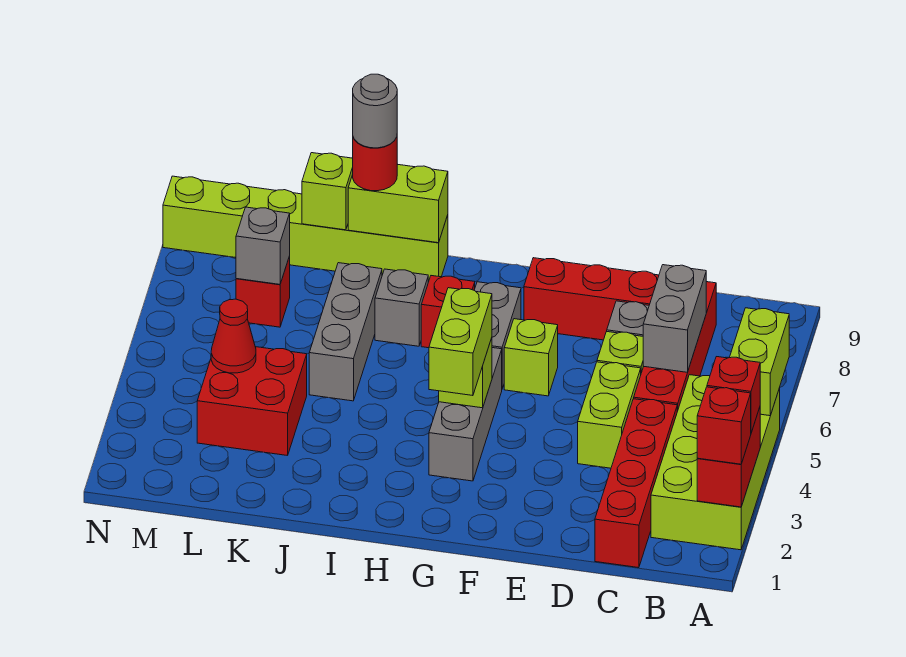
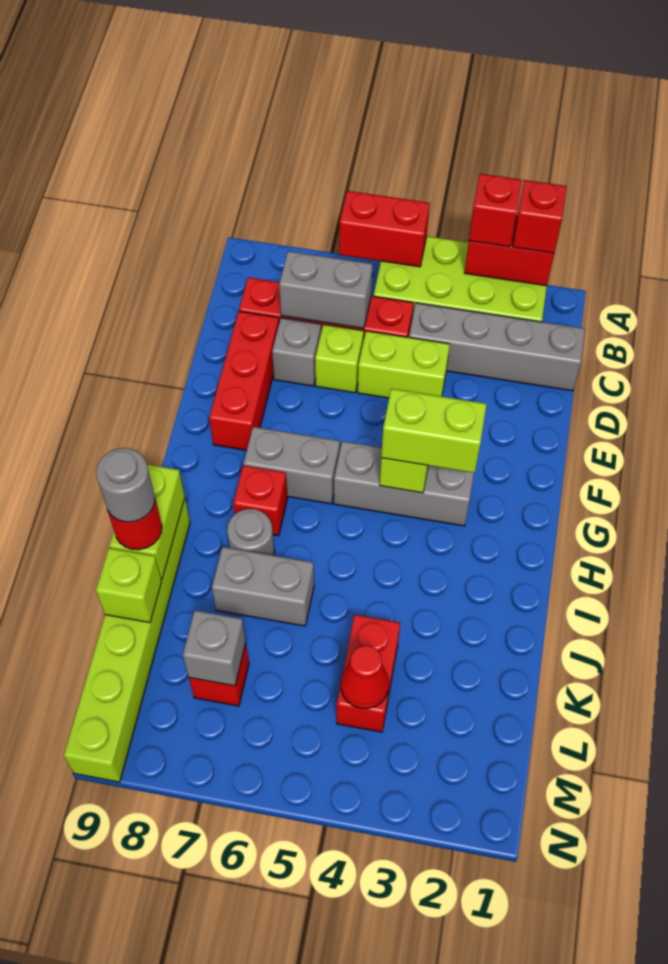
lime 1x2 brick [730,308,789,416] -> red 1x2 brick [339,191,430,267]
red 1x4 brick [595,399,677,568] -> grey 1x4 brick [409,303,585,391]
lime 1x1 brick [504,319,558,396] -> none
grey 1x1 brick [375,269,428,346] -> grey 1x1 round brick [227,509,274,556]
grey 1x3 brick [309,263,382,401] -> grey 1x2 brick [212,547,314,626]
red 2x2 brick [197,347,307,456] -> red 1x2 brick [337,615,400,732]

